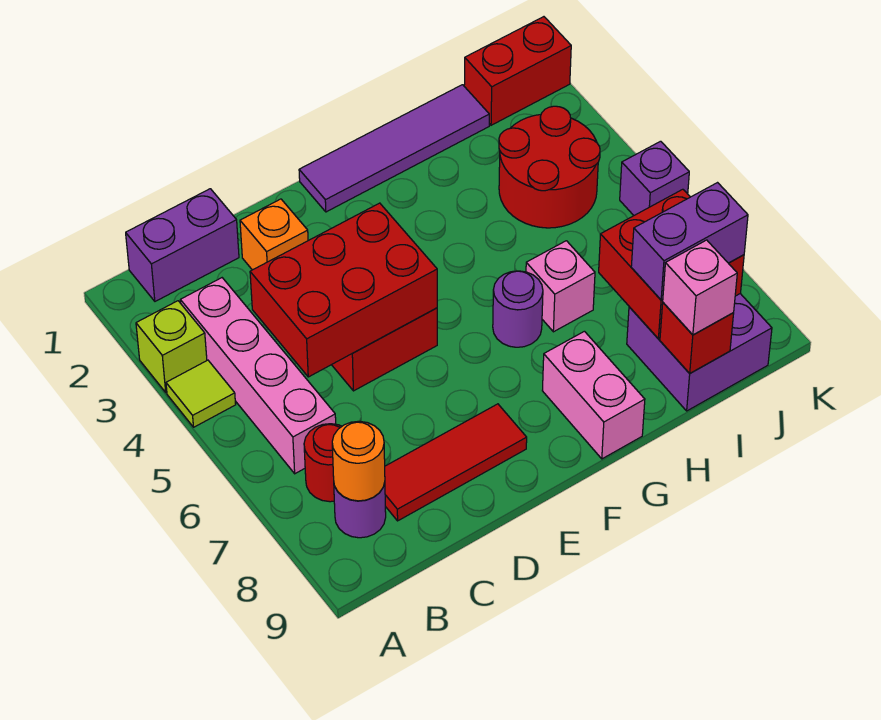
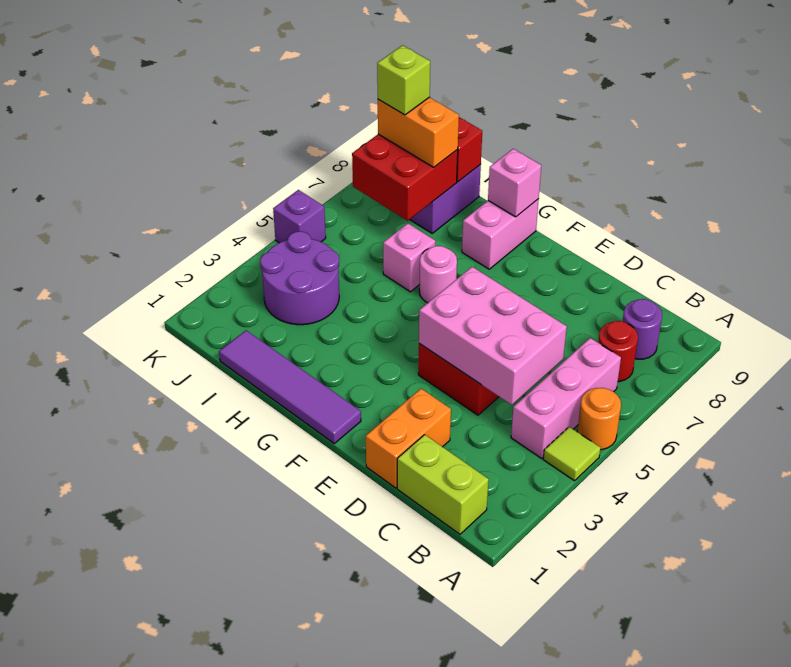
lime 1x1 brick [136,301,207,392] -> lime 1x1 brick moved to [377,45,430,115]
purple 1x2 brick [126,189,239,301] -> lime 1x2 brick [397,435,489,534]
pink 1x4 brick [180,278,336,474] -> pink 1x3 brick [511,338,621,458]
orange 1x1 round brick [332,421,385,501] -> orange 1x1 round brick moved to [577,388,621,450]
red 2x3 brick [250,203,437,377] -> pink 2x3 brick [419,267,567,405]
red 1x3 tile [385,404,527,521] -> none
orange 1x1 brick [240,199,308,270] -> orange 1x2 brick [366,389,451,488]
purple 1x1 round brick [493,271,543,347] -> pink 1x1 round brick [419,246,457,303]
red 2x2 round brick [499,106,600,228] -> purple 2x2 round brick [260,231,339,325]
purple 1x2 brick [631,183,748,300] -> orange 1x2 brick [378,97,459,167]
pink 1x1 brick [663,240,737,335] -> pink 1x1 brick moved to [488,149,541,217]
red 1x2 brick [464,17,571,125] -> none

